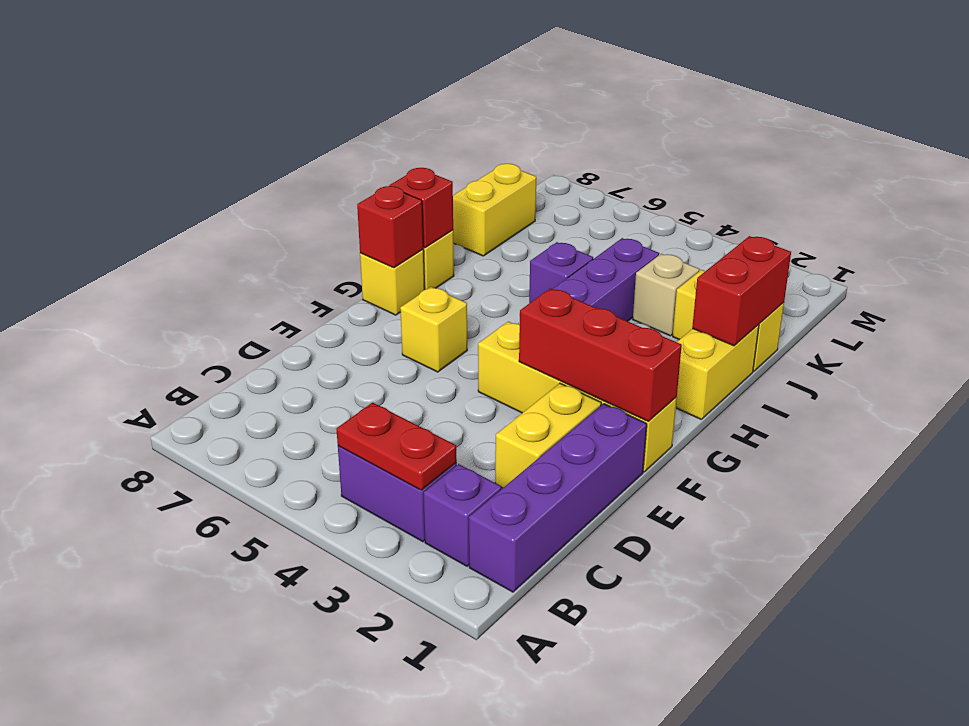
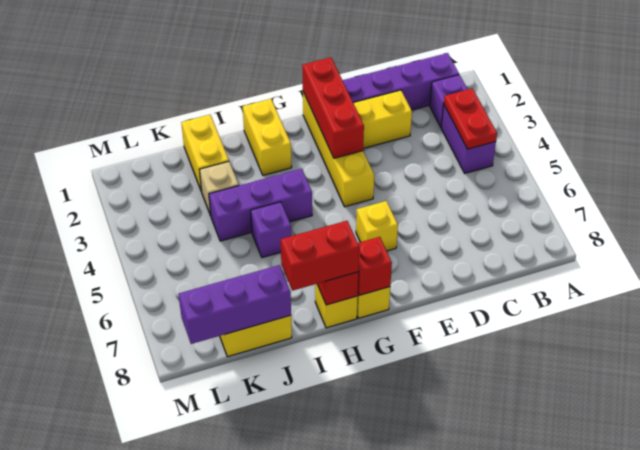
yellow 1x2 brick [676,324,759,419] -> yellow 1x2 brick turned to [243,99,292,175]
red 1x2 brick [692,236,791,346] -> red 1x2 brick moved to [281,221,359,291]
none -> purple 1x3 brick [178,265,291,344]

